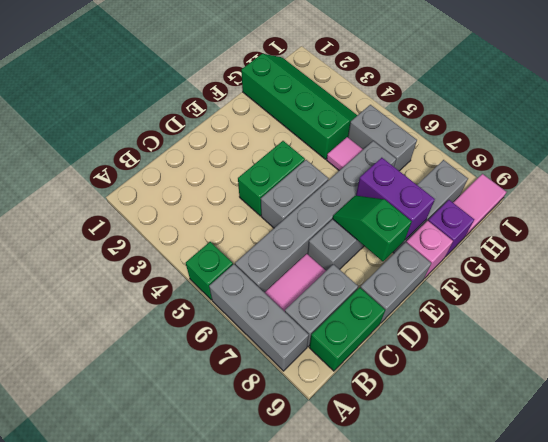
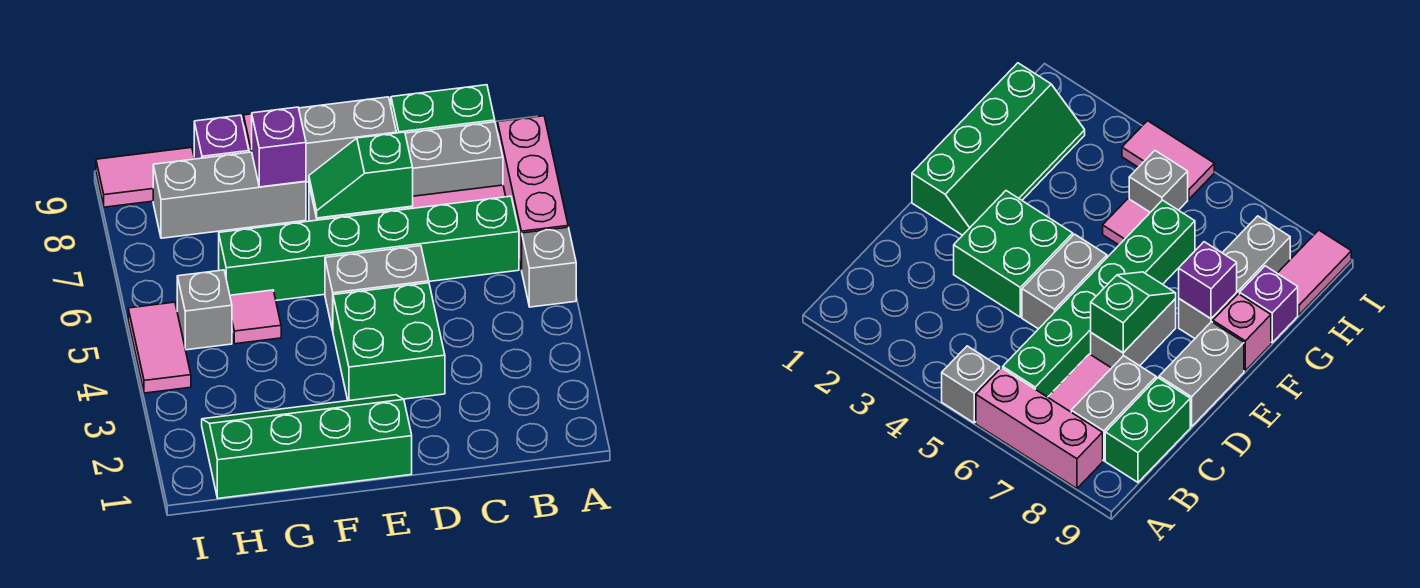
green 1x1 brick [186,242,233,300] -> grey 1x1 brick [522,227,576,307]
grey 1x3 brick [209,264,309,371] -> pink 1x3 brick [498,116,568,270]
grey 1x6 brick [235,141,396,292] -> green 1x6 brick [219,196,519,300]
green 1x2 brick [238,141,305,216] -> green 2x2 brick [333,283,445,401]
green 1x2 slope [333,196,412,261] -> green 1x2 slope turned to [309,132,413,218]
purple 1x2 brick [356,158,435,240] -> purple 1x1 brick [251,107,306,187]
green 2x4 slope [241,54,357,159] -> green 2x4 slope turned to [202,395,412,498]
grey 1x2 brick [348,105,417,171] -> grey 1x1 brick [177,270,232,350]
none -> pink 1x2 tile [128,302,191,393]

